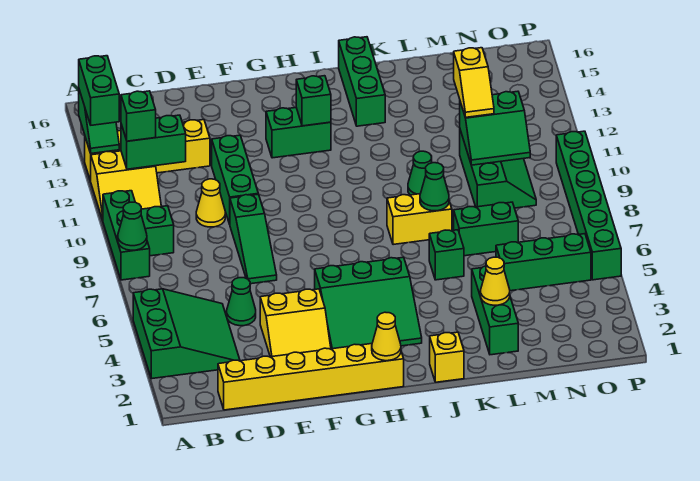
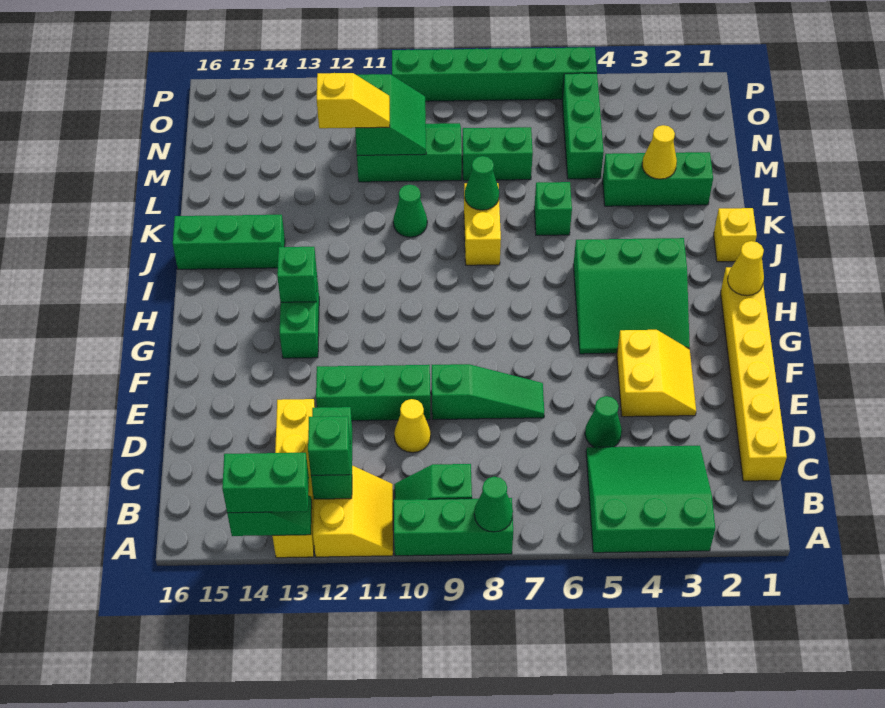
green 3x3 slope [315,257,422,349] -> green 3x3 slope turned to [573,238,690,354]
green 1x2 brick [454,202,518,256] -> green 1x2 brick turned to [462,127,533,181]

